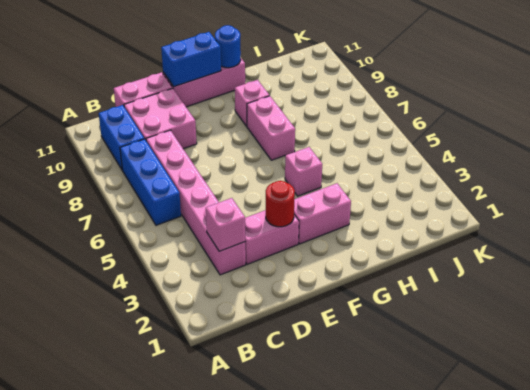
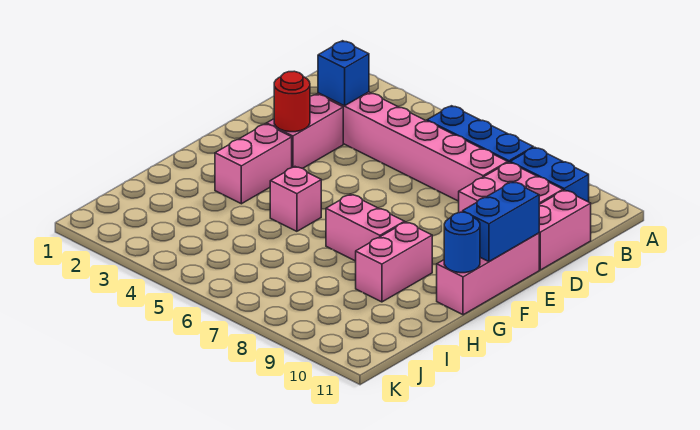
pink 1x1 brick [206,198,245,251] -> blue 1x1 brick [318,41,369,106]
pink 1x1 brick [235,80,269,126] -> pink 1x2 brick [356,222,432,302]

